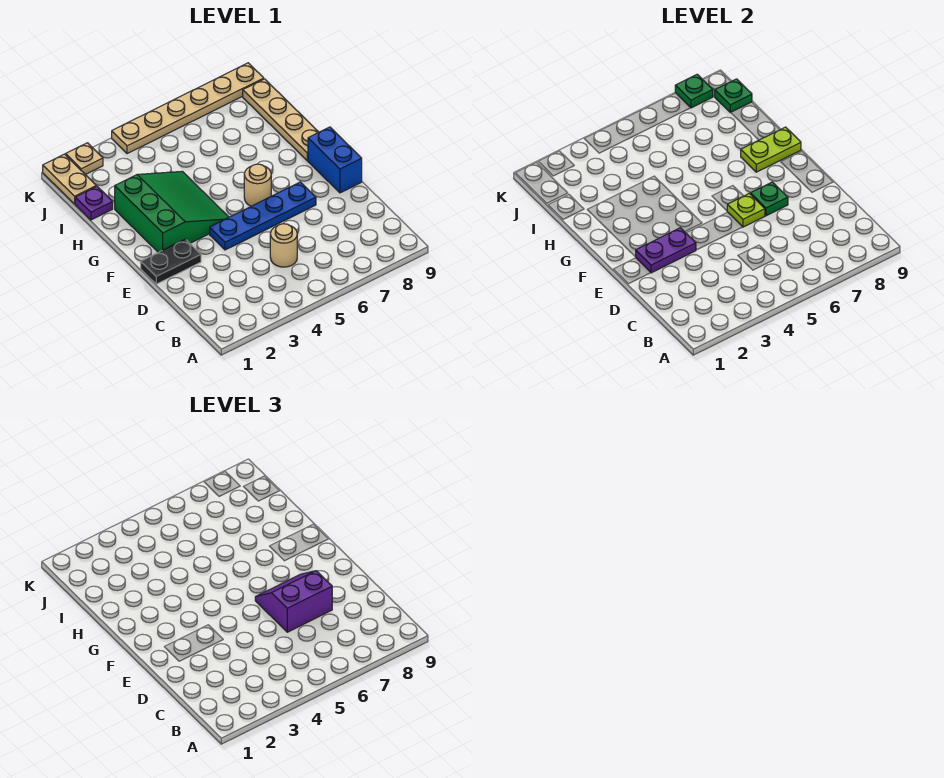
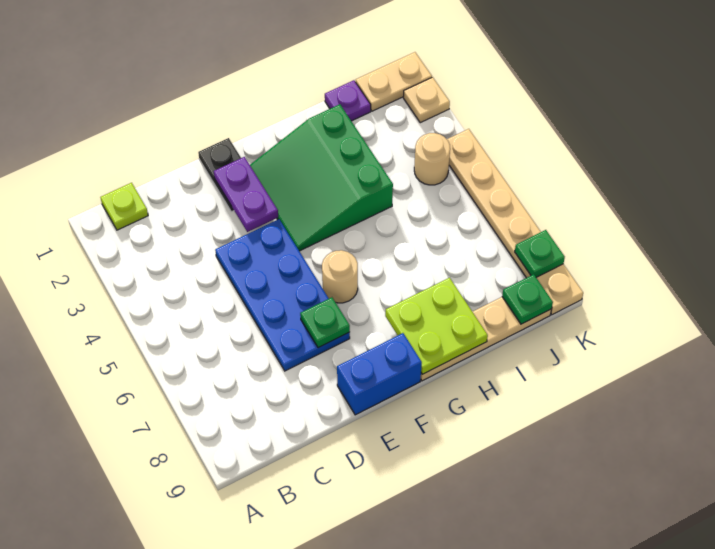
tan 1x1 round brick [270,224,297,267] -> tan 1x1 round brick moved to [414,133,450,185]
purple 2x2 slope [255,571,332,632] -> none
blue 1x4 plate [210,182,316,250] -> blue 2x4 plate [215,219,350,371]
lime 1x1 plate [727,194,765,227] -> lime 1x1 plate moved to [100,183,148,230]
green 3x3 slope [115,171,229,252] -> green 3x3 slope turned to [250,104,393,251]
lime 1x2 plate [741,127,801,172] -> lime 2x2 plate [385,278,488,374]

